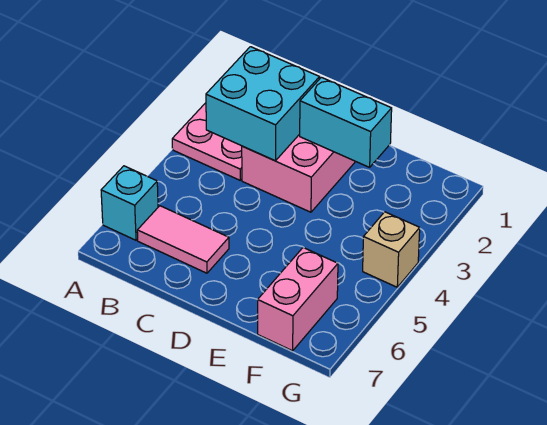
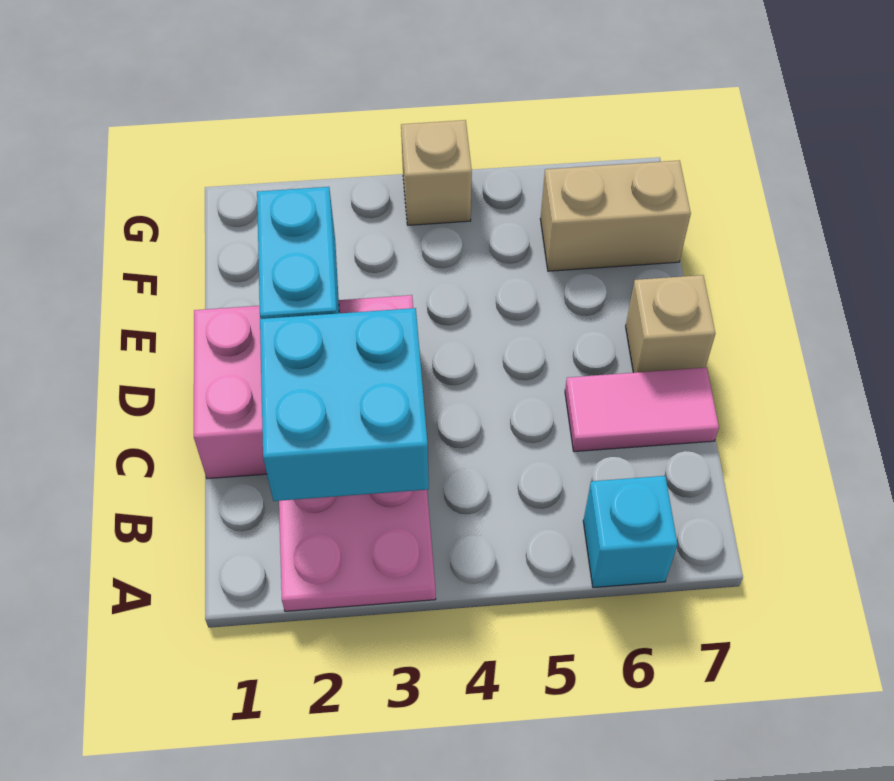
pink 1x2 tile [137,206,229,273] -> pink 1x2 tile turned to [565,367,719,452]
none -> tan 1x1 brick [626,275,715,373]
pink 1x2 brick [258,247,338,351] -> tan 1x2 brick [540,160,691,271]

